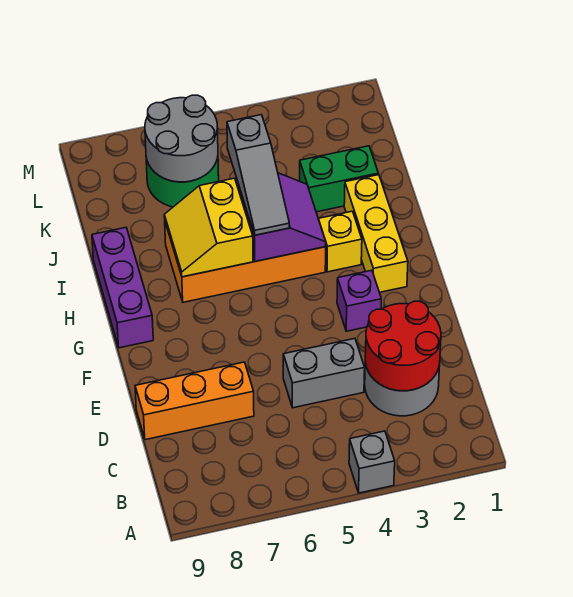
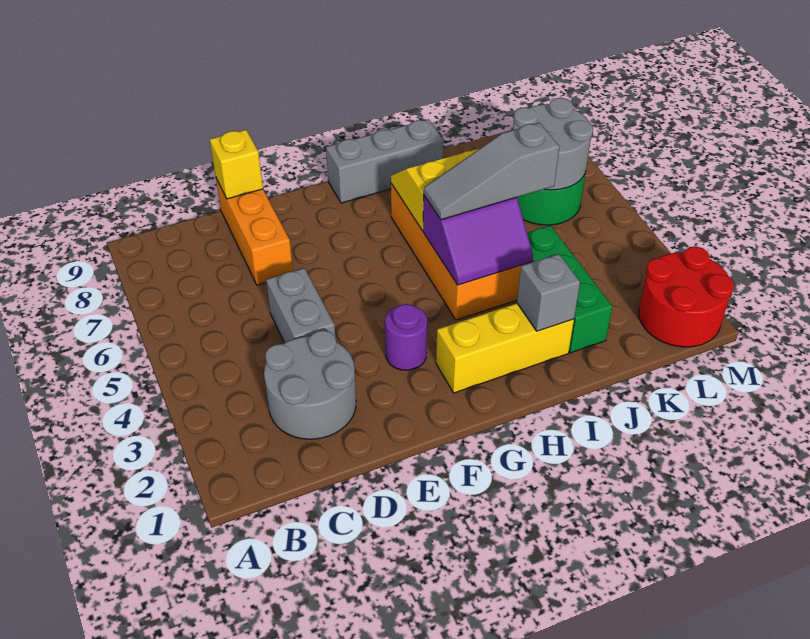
grey 1x1 brick [349,431,395,493] -> grey 1x1 brick moved to [517,254,580,331]
red 2x2 round brick [365,301,441,391] -> red 2x2 round brick moved to [639,247,734,347]
purple 1x1 brick [337,270,381,331] -> purple 1x1 round brick [385,304,427,370]
purple 1x3 brick [92,228,153,348] -> grey 1x3 brick [326,119,444,203]
yellow 1x1 brick [318,211,362,272] -> yellow 1x1 brick moved to [210,130,263,199]
green 1x2 brick [300,146,378,212] -> green 1x3 brick [527,225,613,353]

